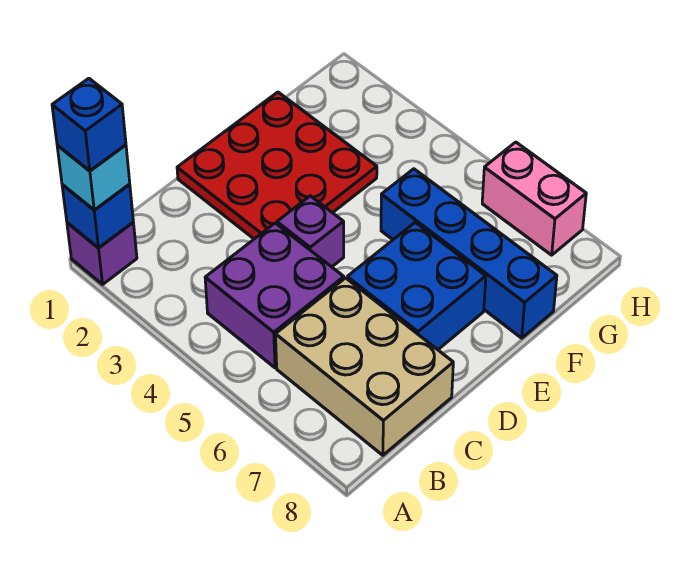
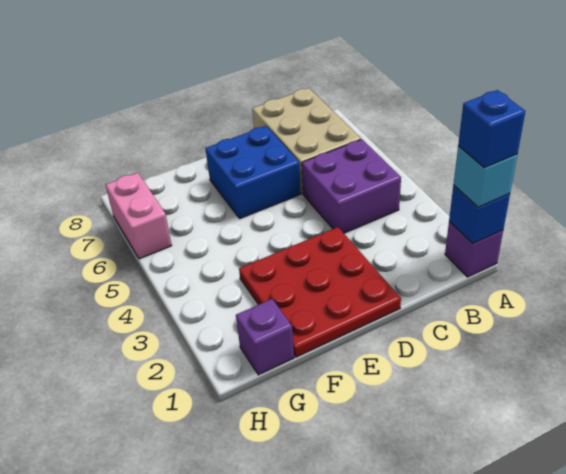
purple 1x1 brick [277,196,344,267] -> purple 1x1 brick moved to [236,299,294,375]
blue 1x4 brick [381,169,557,338] -> none

